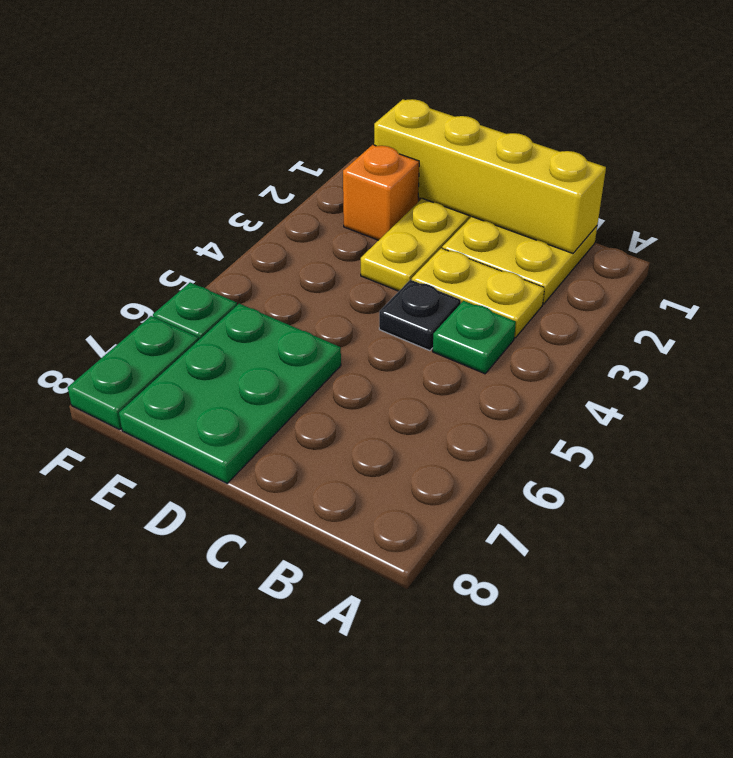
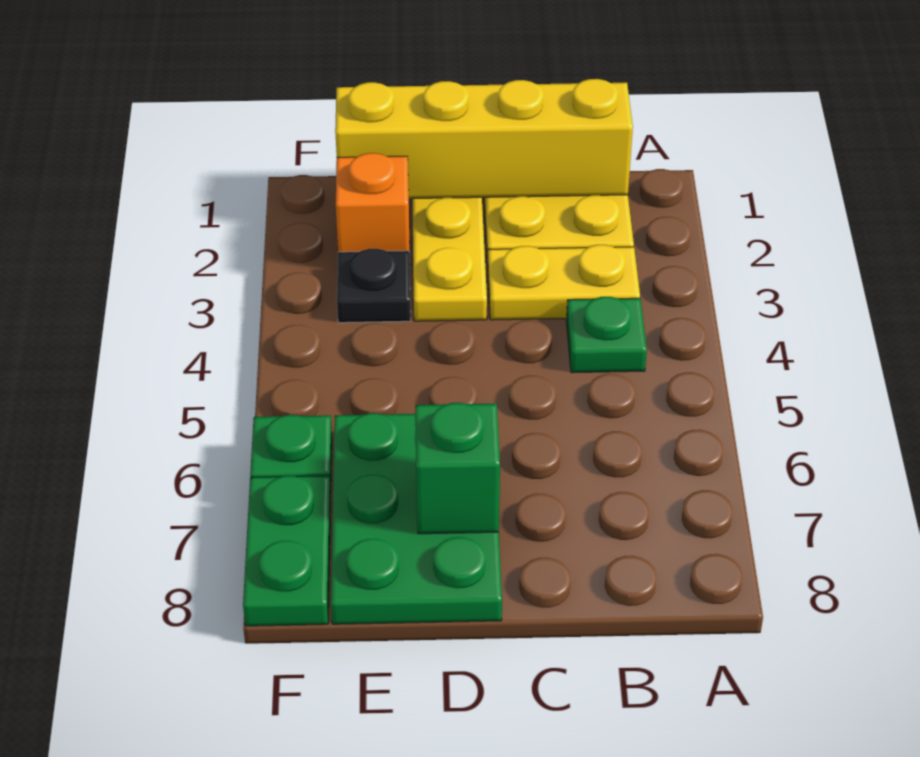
black 1x1 plate [379,280,461,351] -> black 1x1 plate moved to [337,249,411,323]
none -> green 1x1 brick [415,403,500,534]

